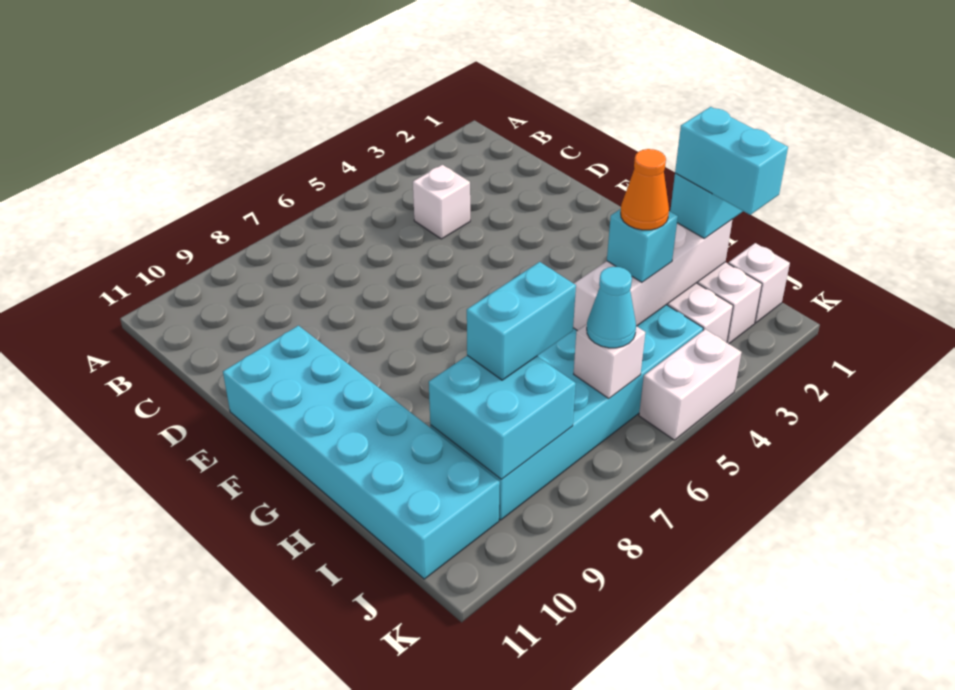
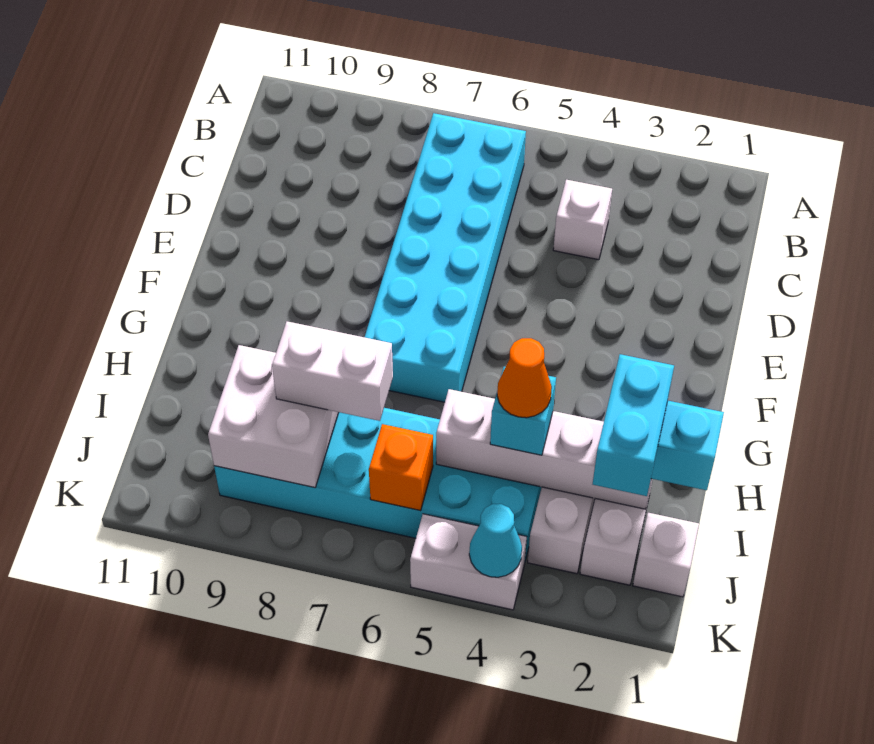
cyan 2x6 brick [223,326,500,579] -> cyan 2x6 brick moved to [365,113,526,402]
cyan 1x2 brick [467,262,576,380] -> white 1x2 brick [272,321,393,421]
cyan 2x2 brick [429,355,576,479] -> white 2x2 brick [208,345,339,488]
white 1x1 brick [574,324,645,399] -> orange 1x1 brick [369,424,433,511]
cyan 1x1 cone [587,267,636,348] -> cyan 1x1 cone moved to [469,504,522,577]

